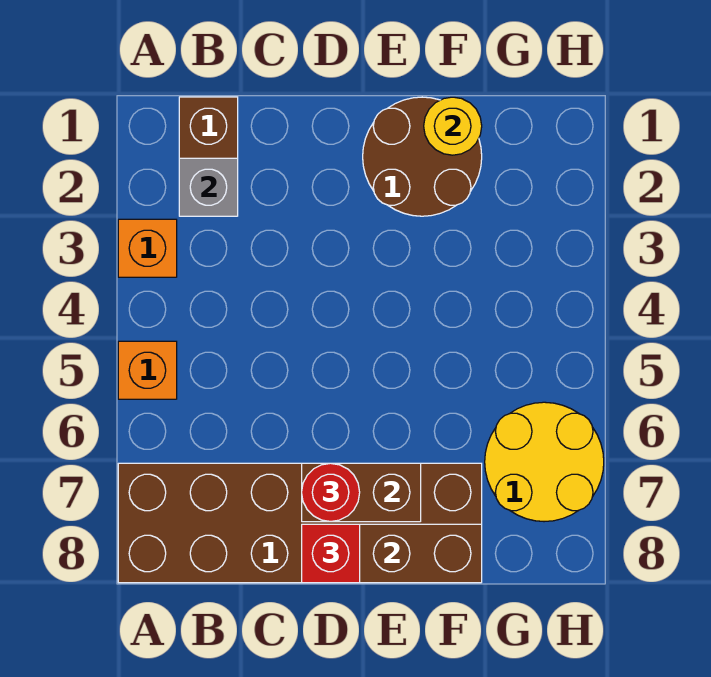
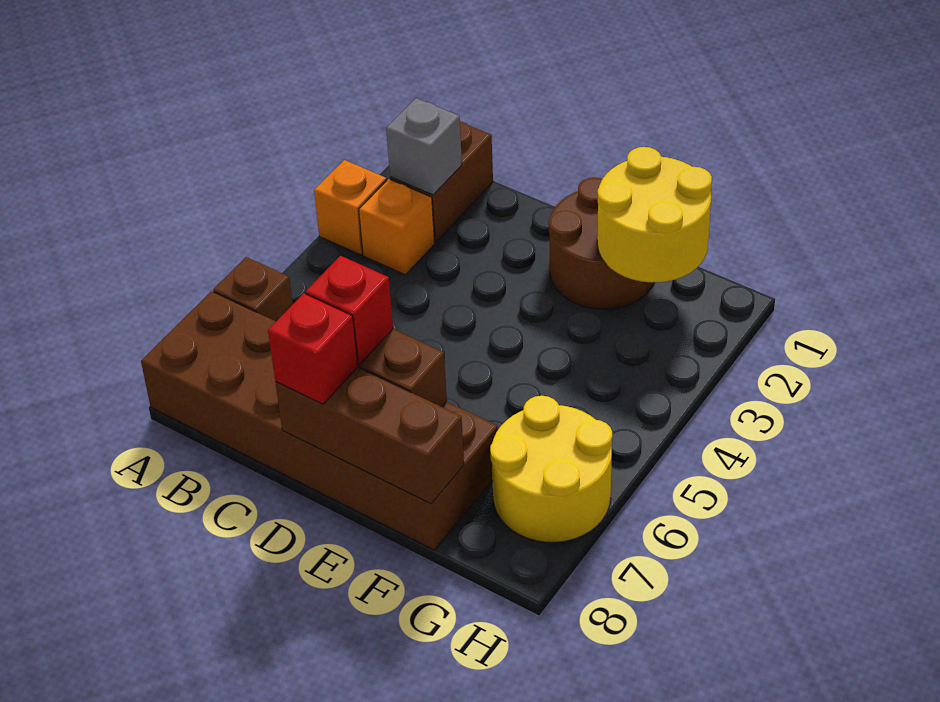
orange 1x1 brick [118,341,177,399] -> orange 1x1 brick moved to [359,179,435,275]
none -> brown 1x1 brick [213,257,293,321]
red 1x1 round brick [302,463,360,522] -> red 1x1 brick [306,256,393,365]
yellow 1x1 round brick [424,97,482,155] -> yellow 2x2 round brick [597,147,712,282]

